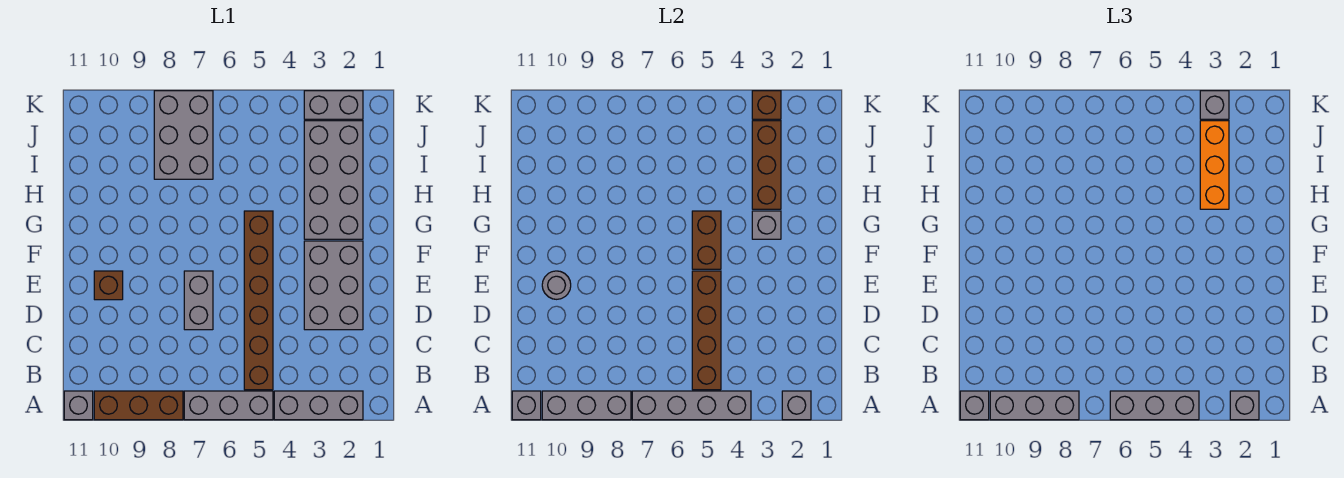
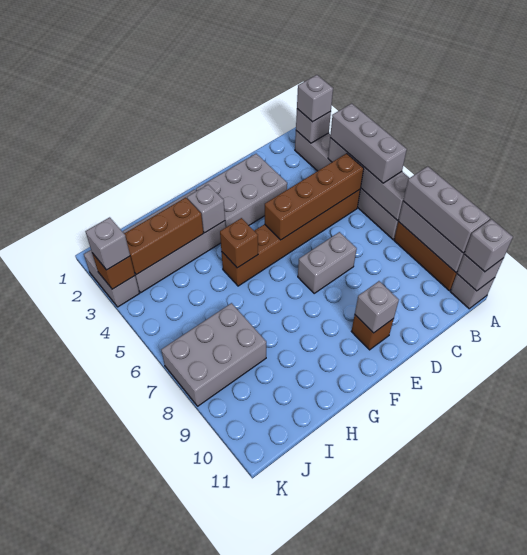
grey 1x1 round brick [542,271,571,299] -> grey 1x1 brick [355,281,399,333]
brown 1x2 brick [692,211,721,269] -> brown 1x1 brick [220,218,258,268]
orange 1x3 brick [1200,121,1229,209] -> none

